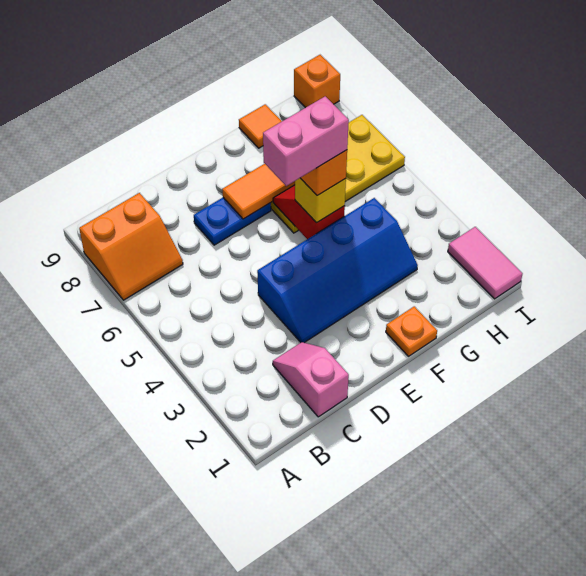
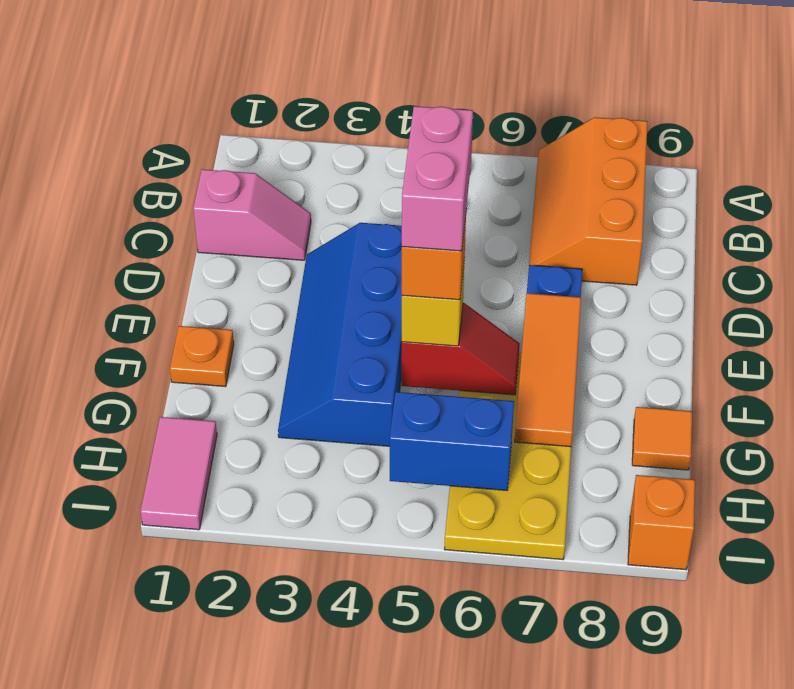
orange 2x2 slope [79,193,183,300] -> orange 2x3 slope [529,117,647,285]
none -> blue 1x2 brick [390,392,514,490]
pink 1x2 tile [448,227,522,299] -> pink 1x2 tile turned to [141,417,217,530]

